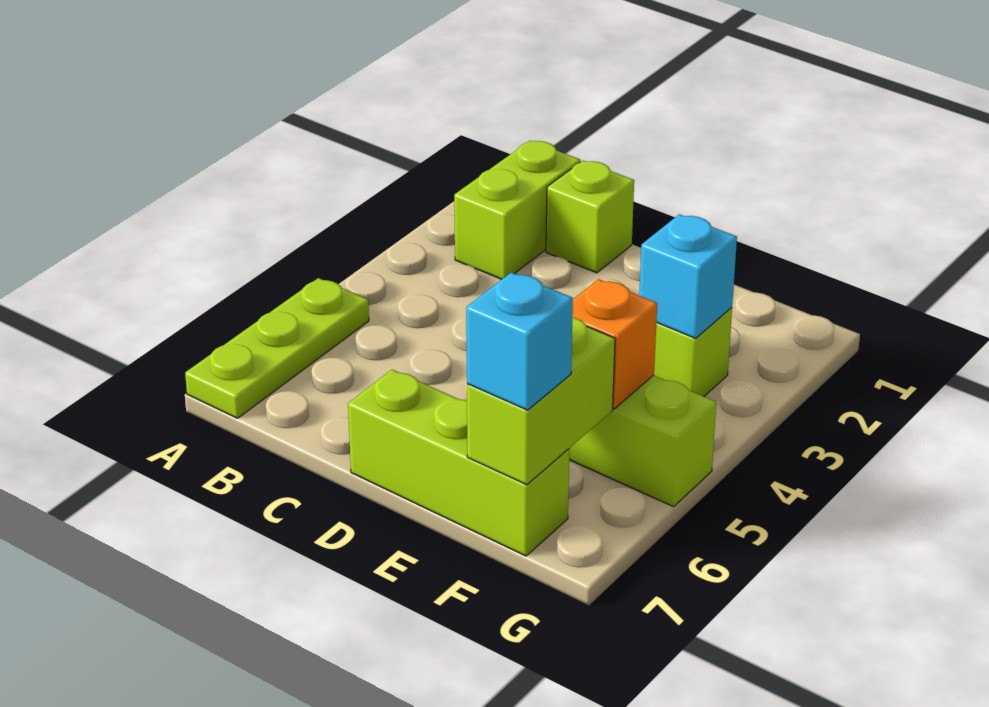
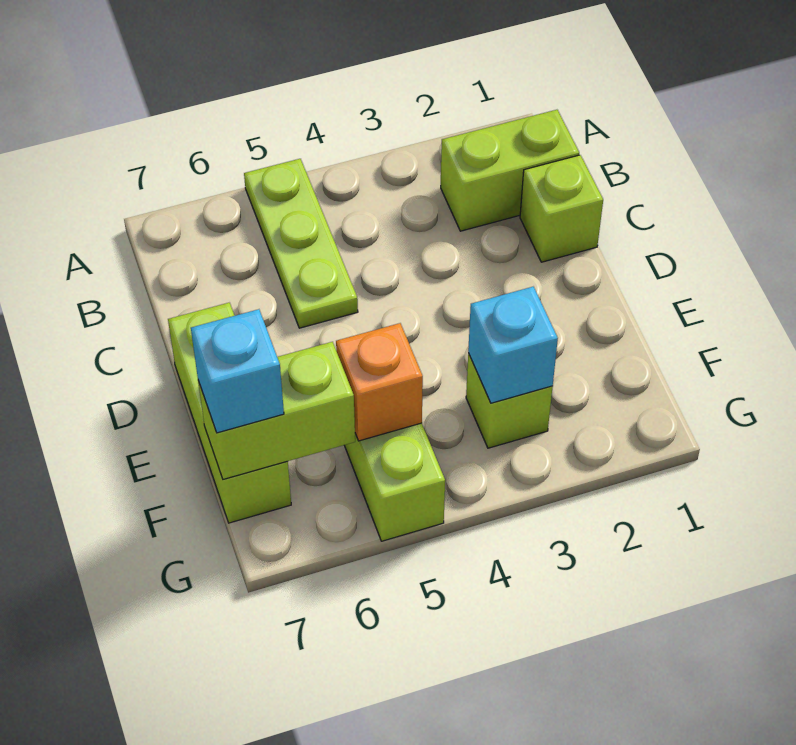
lime 1x3 plate [185,278,369,418] -> lime 1x3 plate turned to [244,159,358,328]

